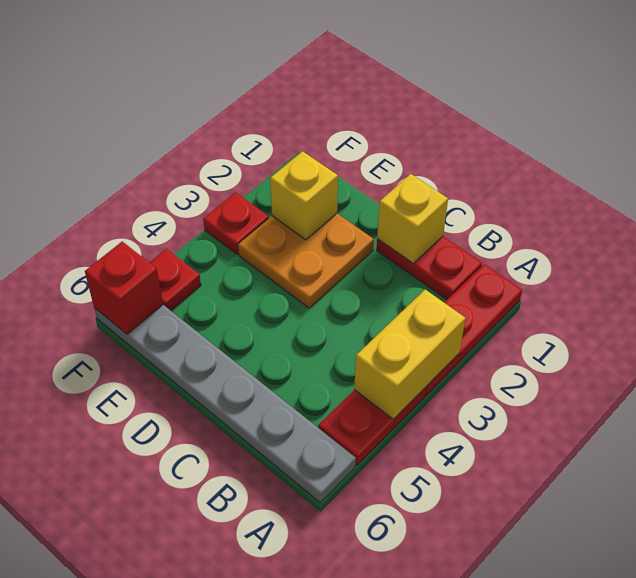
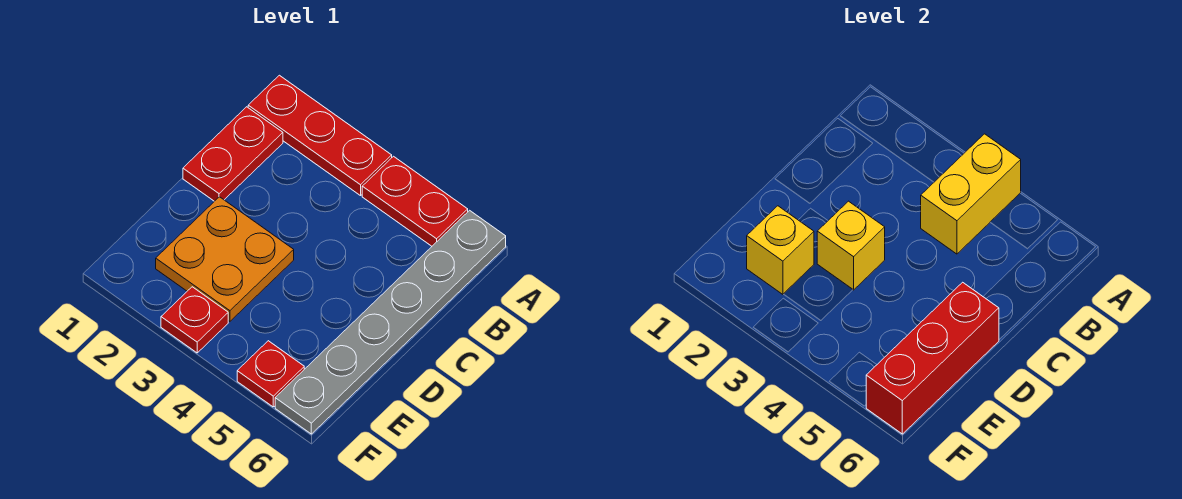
yellow 1x2 brick [354,290,465,419] -> yellow 1x2 brick turned to [921,134,1021,254]
yellow 1x1 brick [377,174,448,263] -> yellow 1x1 brick moved to [817,201,885,290]
red 1x1 brick [85,242,163,334] -> red 1x3 brick [866,282,999,434]

